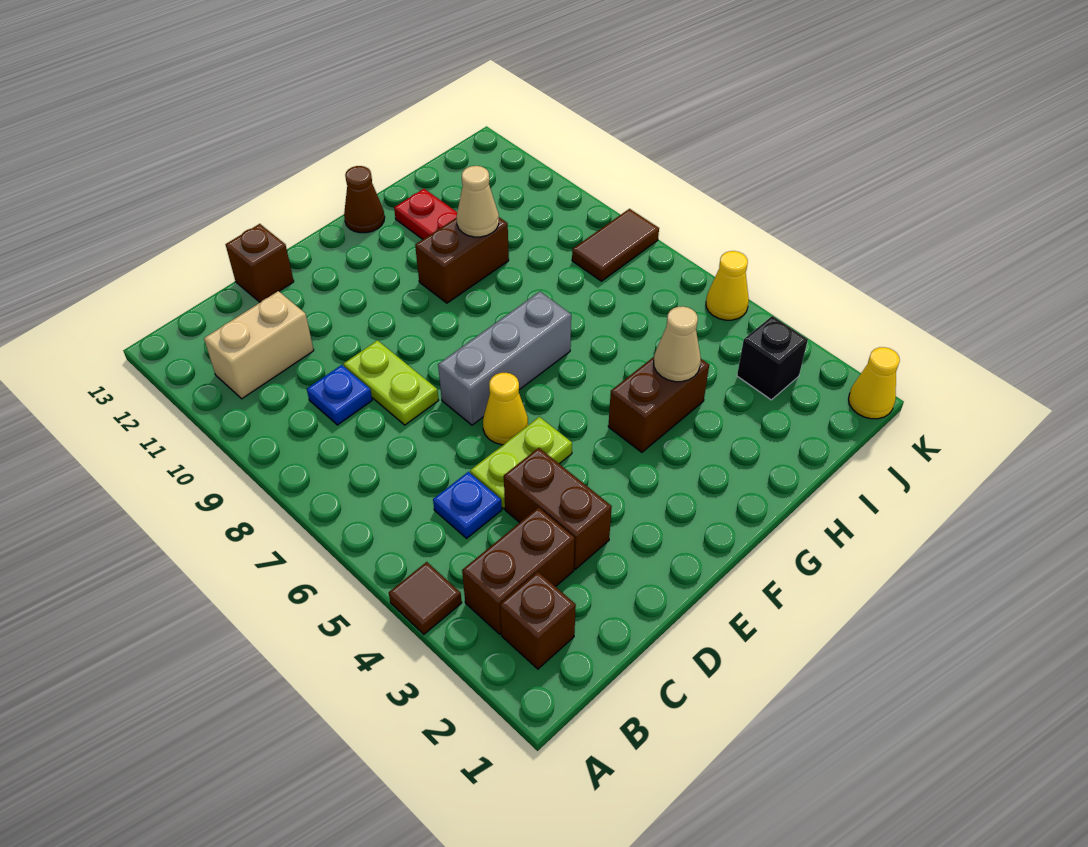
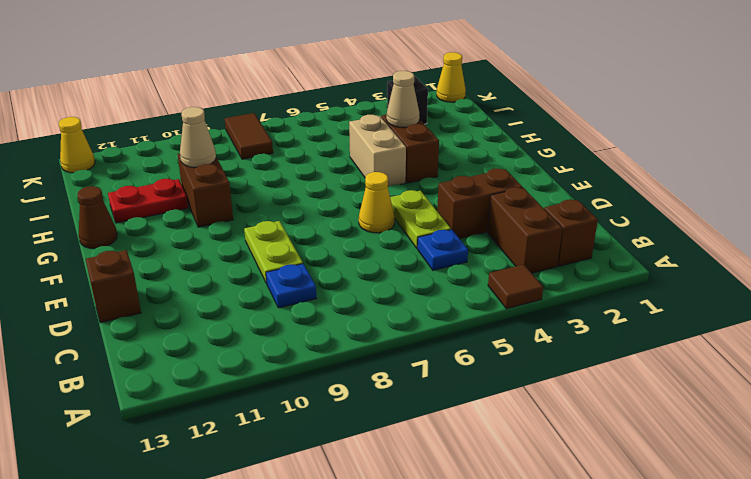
tan 1x2 brick [204,291,314,399] -> tan 1x2 brick moved to [349,115,406,187]
lime 1x2 plate [344,340,439,425] -> lime 1x2 plate turned to [244,221,303,284]
grey 1x3 brick [438,292,571,425] -> none
yellow 1x1 cone [706,251,749,320] -> yellow 1x1 cone moved to [59,117,95,173]

